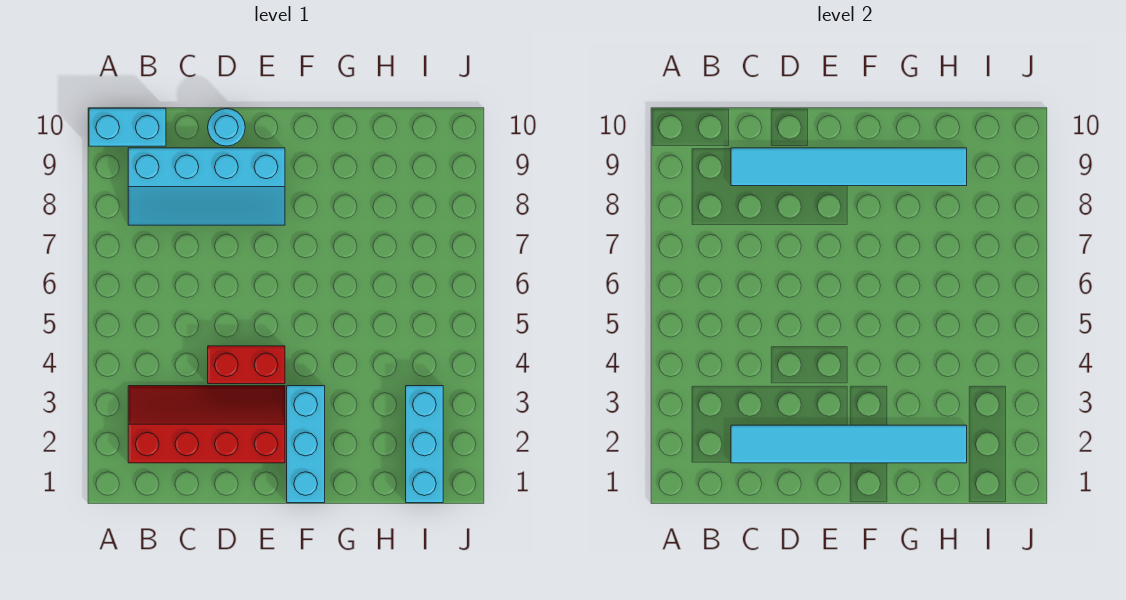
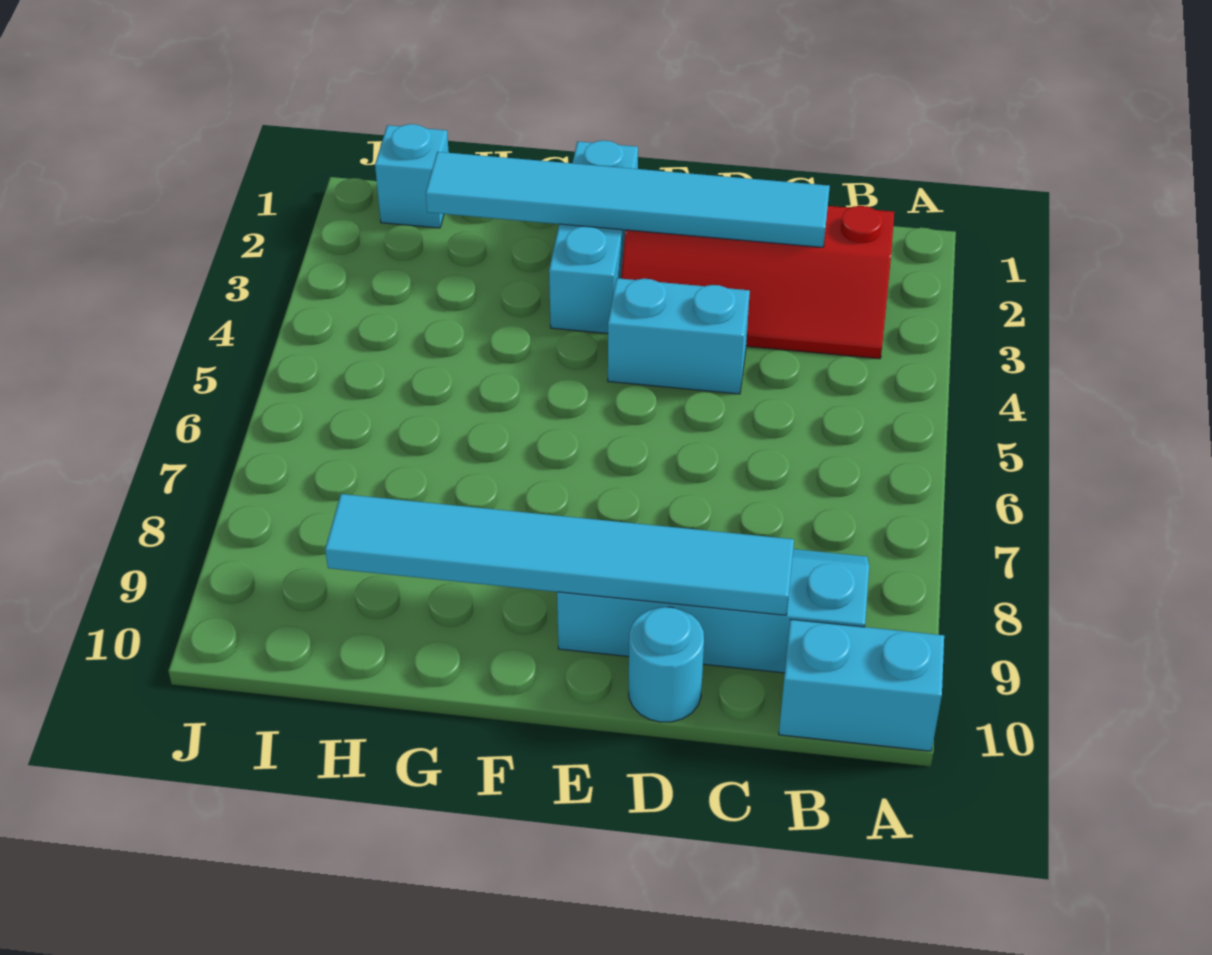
red 1x2 brick [208,346,285,384] -> cyan 1x2 brick [608,278,750,394]
cyan 1x3 brick [406,386,443,503] -> cyan 1x1 brick [375,124,449,228]

